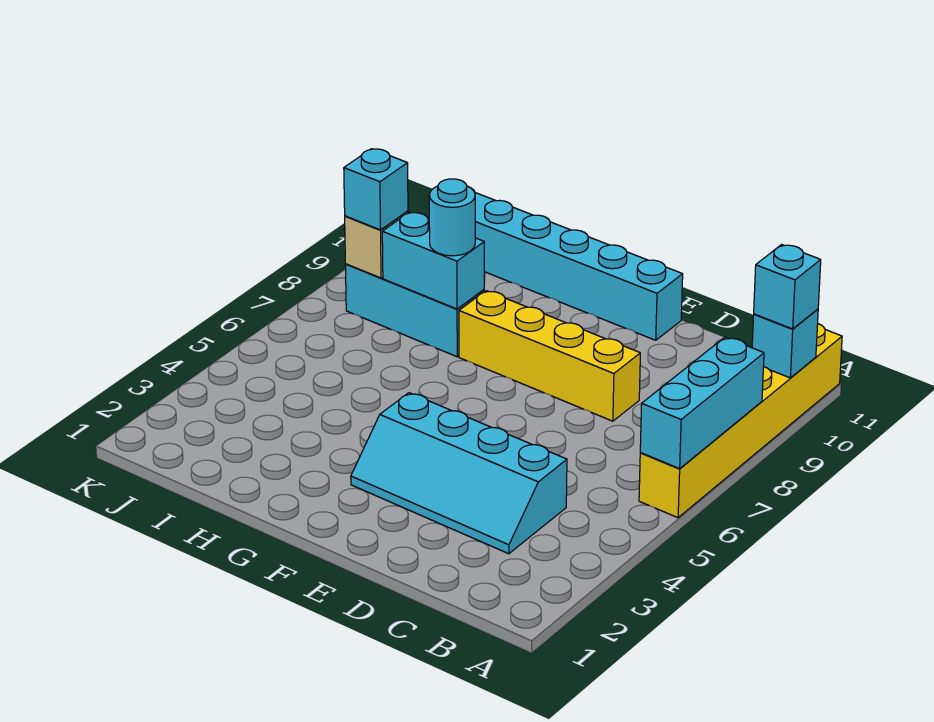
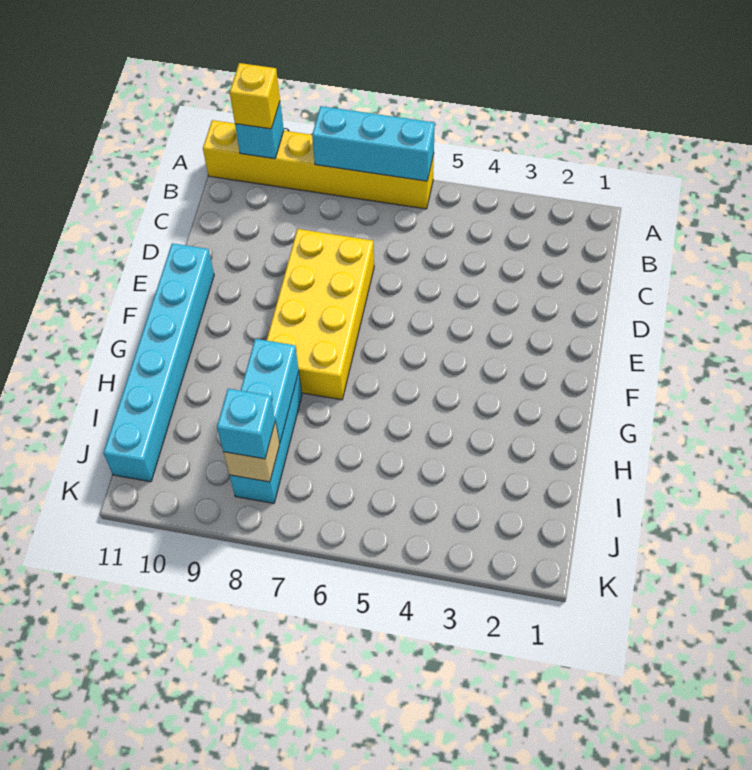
cyan 1x1 brick [754,245,821,329] -> yellow 1x1 brick [230,63,280,129]
cyan 2x4 slope [351,393,567,554] -> none
yellow 1x4 brick [459,291,640,421] -> yellow 2x4 brick [266,229,374,400]
cyan 1x1 round brick [429,179,475,256] -> none

